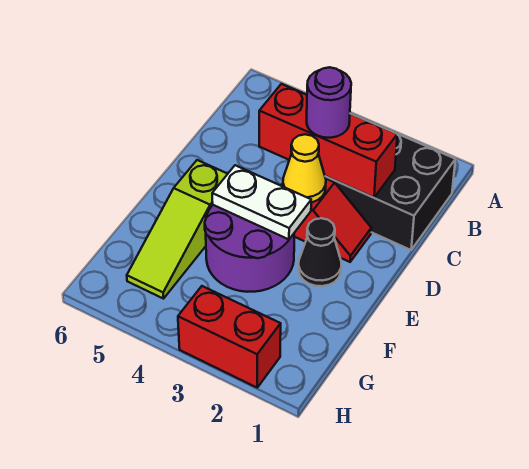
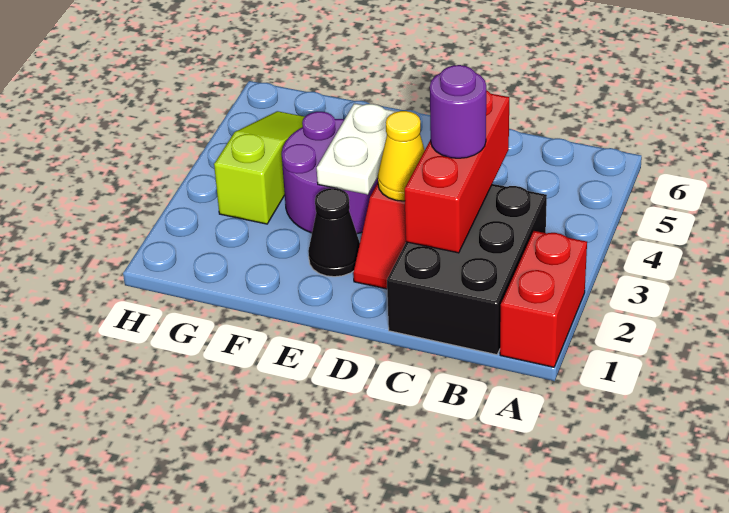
lime 1x3 slope [127,160,227,299] -> lime 1x3 slope turned to [214,111,305,224]
red 1x2 brick [178,286,281,387] -> red 1x2 brick moved to [500,231,587,367]

